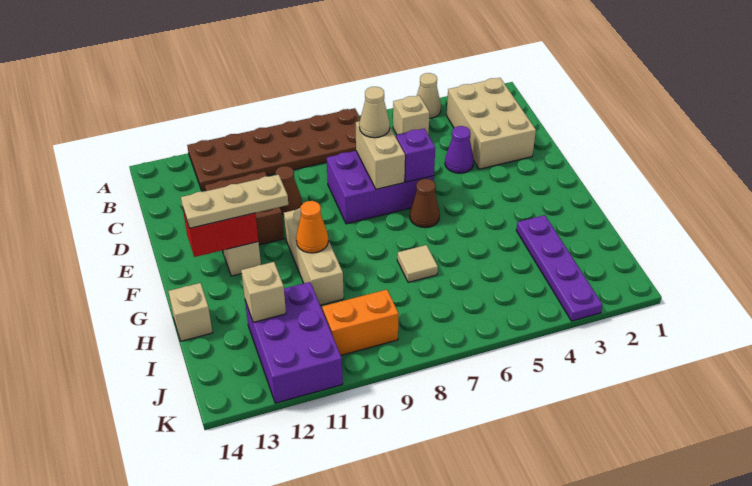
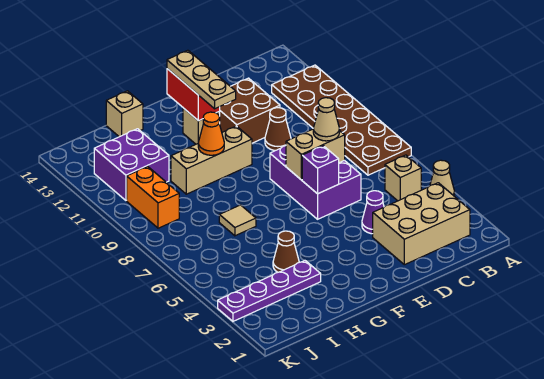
brown 1x1 cone [410,179,440,228] -> brown 1x1 cone moved to [273,231,299,272]
purple 2x3 brick [245,282,343,403] -> purple 2x2 brick [94,129,169,200]
tan 1x1 brick [241,262,286,322] -> none

